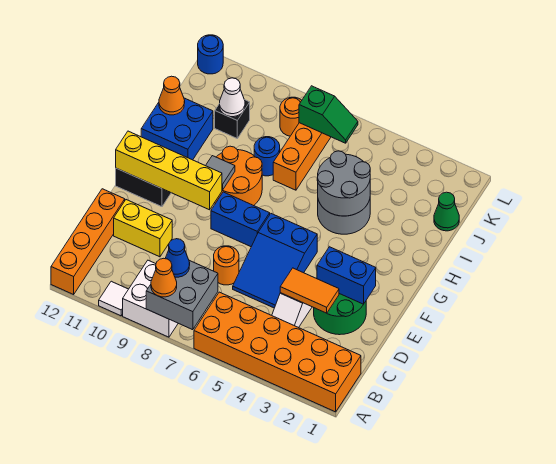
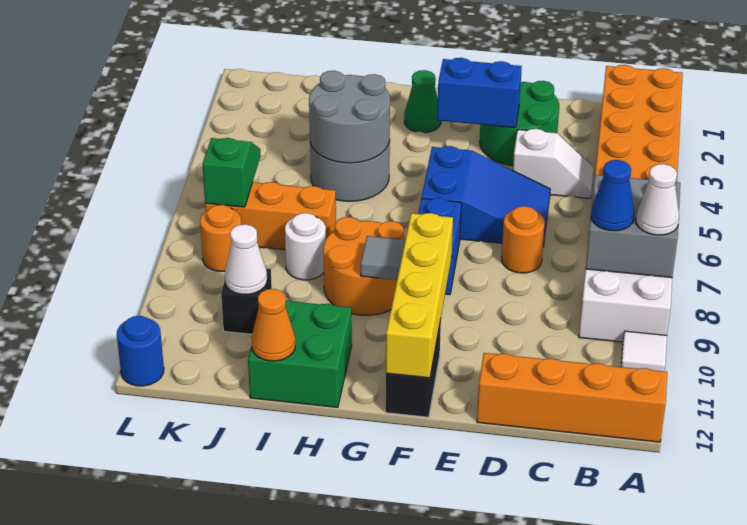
orange 1x1 cone [151,258,177,297] -> white 1x1 cone [636,164,679,235]
orange 1x2 tile [280,268,339,313] -> none
yellow 1x2 brick [114,200,172,257] -> none
blue 1x2 brick [317,247,376,304] -> blue 1x2 brick turned to [437,58,522,128]
blue 2x2 brick [141,98,213,160] -> green 2x2 brick [248,300,352,408]
blue 1x1 round brick [254,137,280,176] -> white 1x1 round brick [285,213,326,280]
green 1x1 cone [434,192,459,231] -> green 1x1 cone moved to [404,70,441,133]

